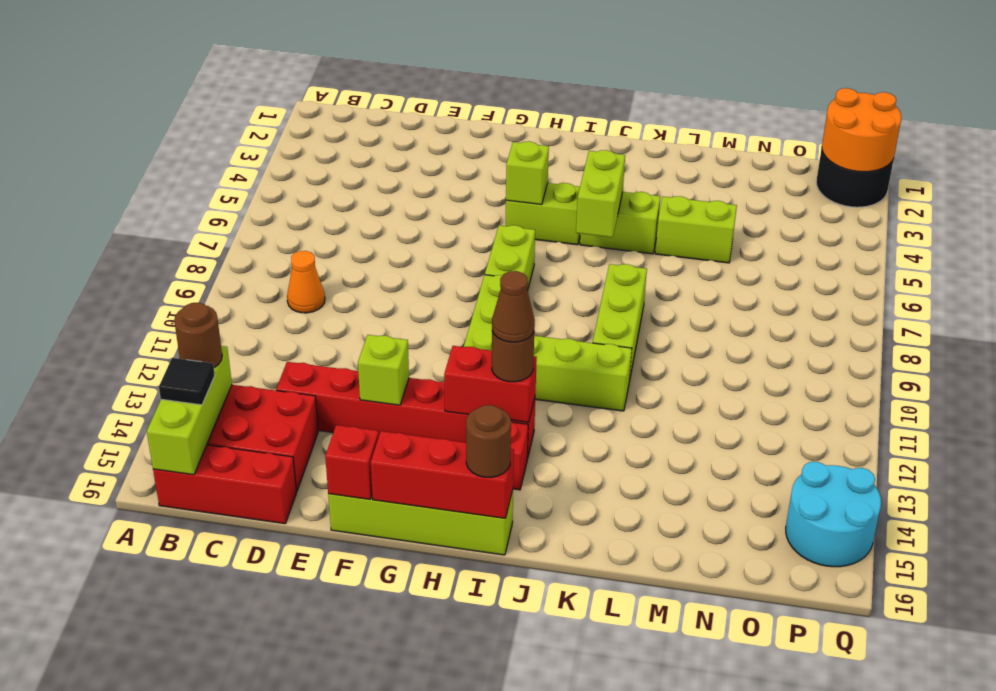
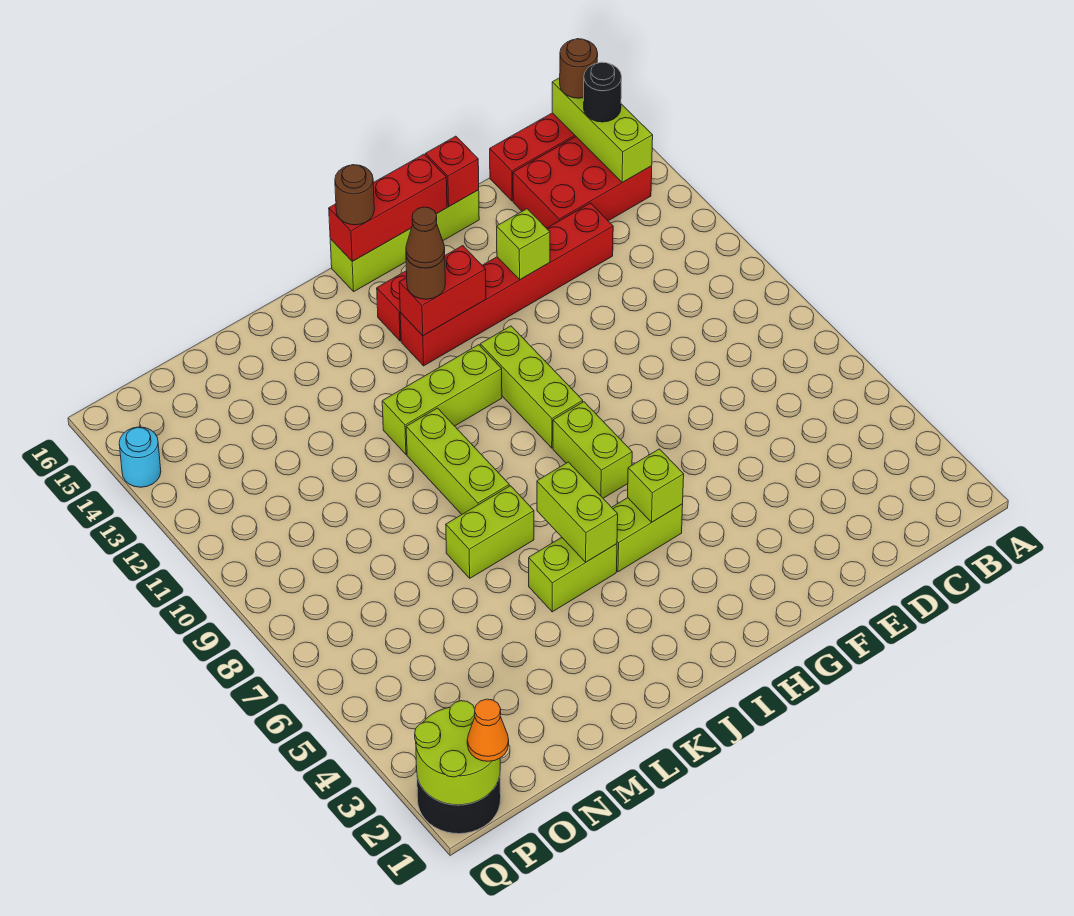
brown 1x1 round brick [174,303,222,368] -> brown 1x1 round brick moved to [560,39,598,98]
black 1x1 tile [159,358,215,405] -> black 1x1 round brick [584,62,622,122]
orange 1x1 cone [287,251,325,313] -> orange 1x1 cone moved to [467,699,509,761]
lime 1x2 brick [655,196,737,263] -> lime 1x2 brick moved to [446,486,534,578]
orange 2x2 round brick [822,88,901,172] -> lime 2x2 round brick [415,701,500,805]
cyan 2x2 round brick [786,462,881,567] -> cyan 1x1 round brick [119,427,161,487]

